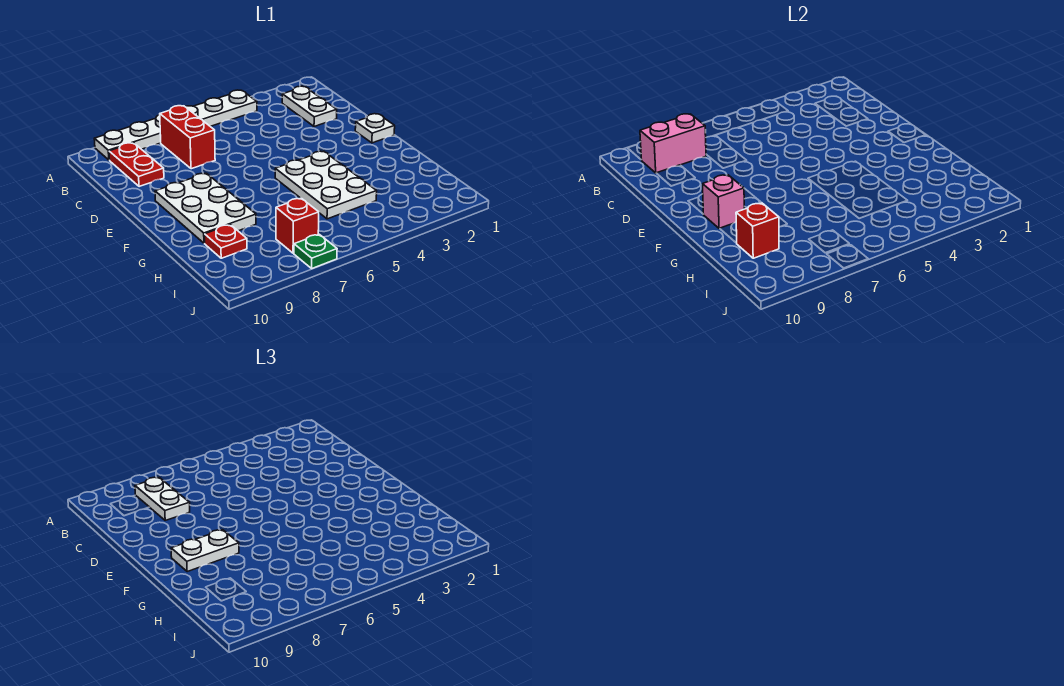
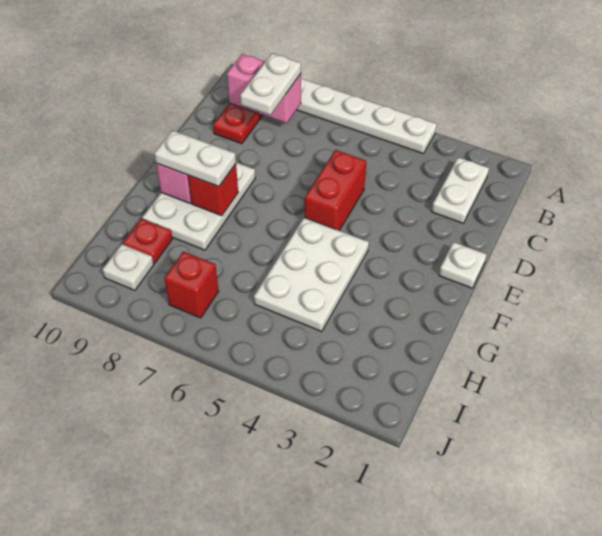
red 1x2 brick [160,106,215,169] -> red 1x2 brick moved to [305,150,366,230]
red 1x1 brick [736,203,779,258] -> red 1x1 brick moved to [188,164,238,216]
none -> white 1x1 plate [102,244,154,290]
green 1x1 plate [294,234,337,268] -> none

